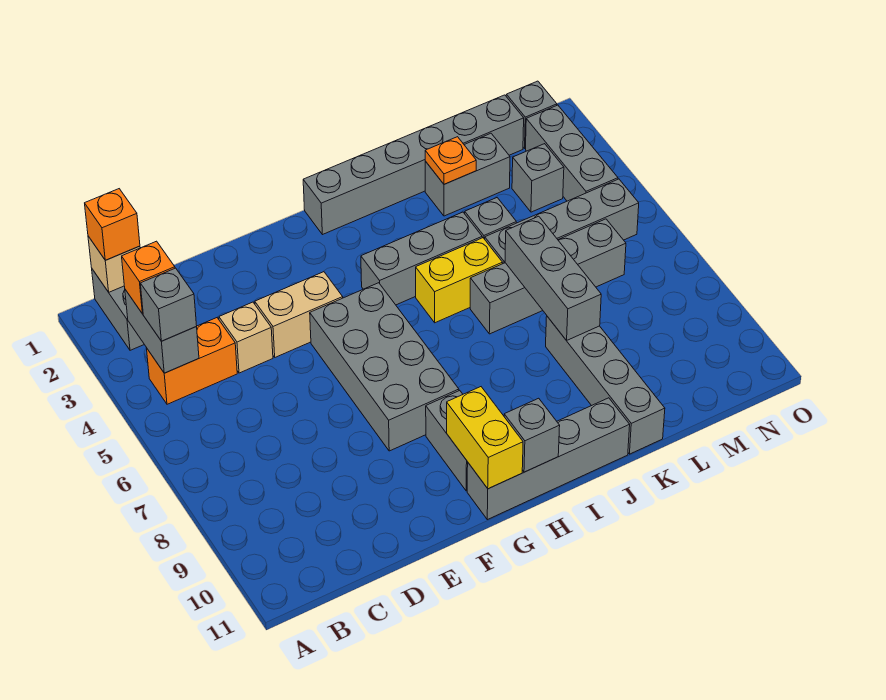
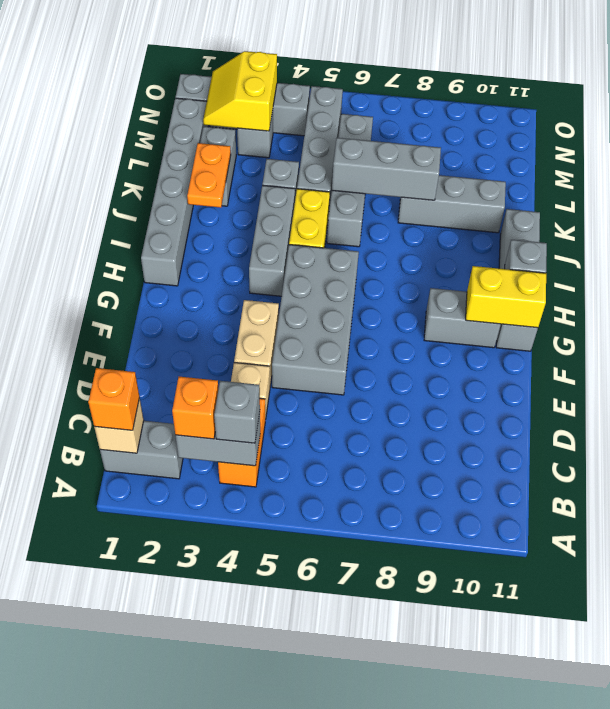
grey 2x4 brick [310,283,459,451] -> grey 2x4 brick turned to [272,245,359,395]
orange 1x1 plate [425,137,476,184] -> orange 1x2 plate [187,143,231,208]
grey 1x4 brick [546,316,665,454] -> grey 1x3 brick [398,175,506,233]
none -> yellow 2x2 slope [203,51,277,131]

